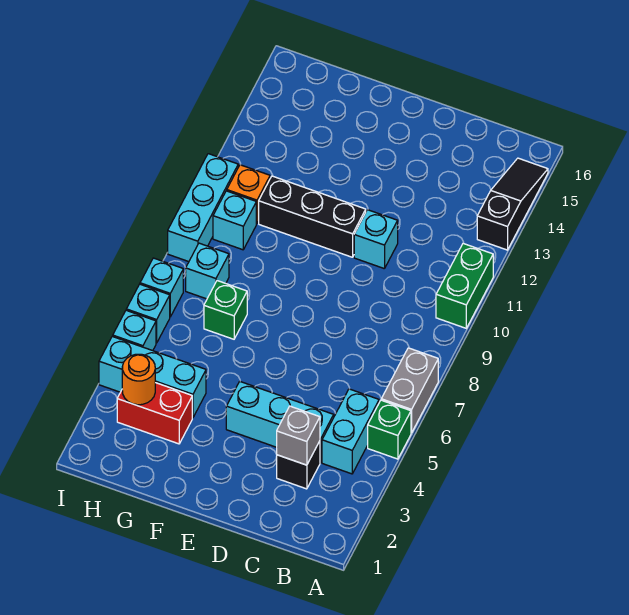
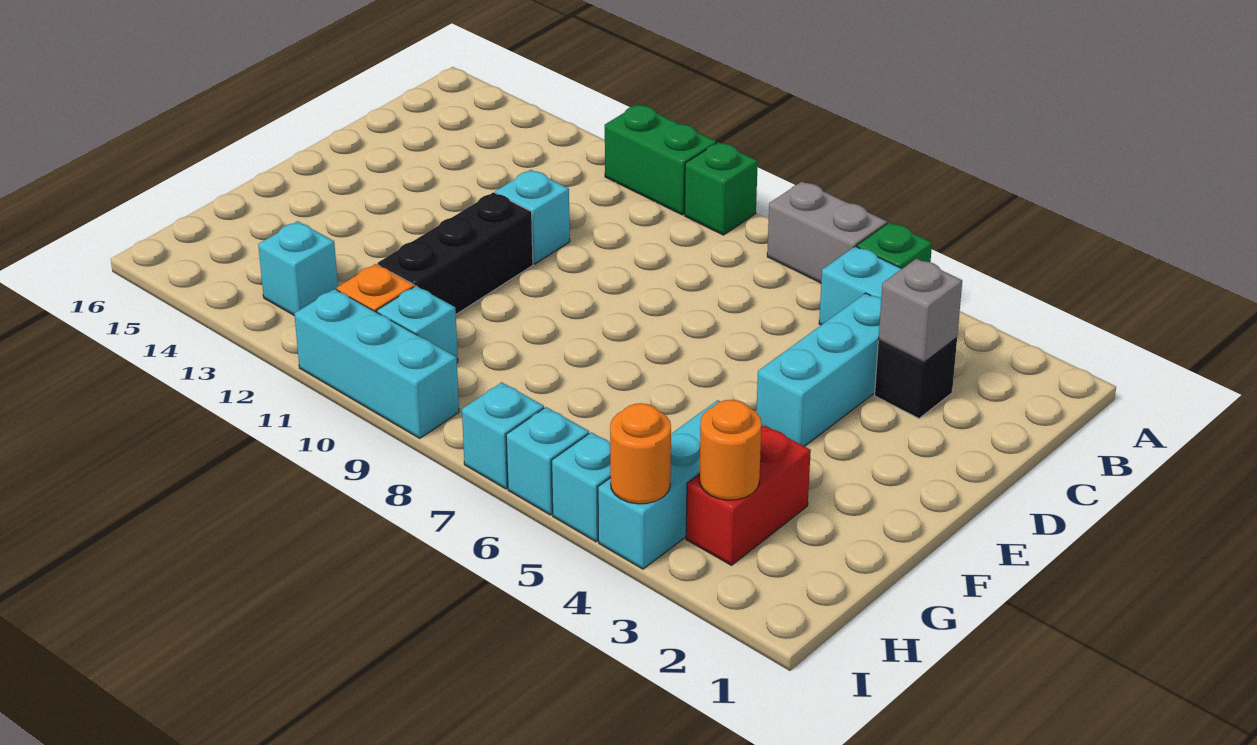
black 1x3 slope [477,158,548,250] -> none
green 1x1 brick [204,281,247,339] -> green 1x1 brick moved to [685,142,758,235]
cyan 1x1 brick [186,243,229,299] -> cyan 1x1 brick moved to [258,221,338,316]
none -> orange 1x1 round brick [610,403,671,504]

